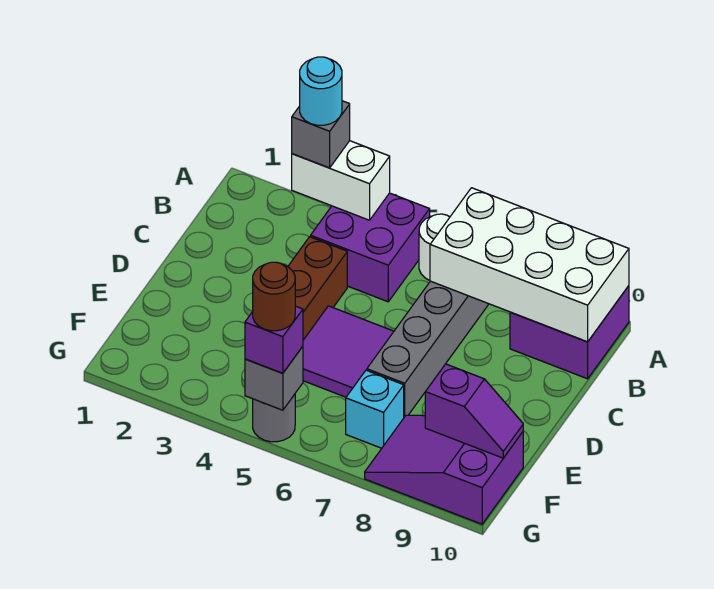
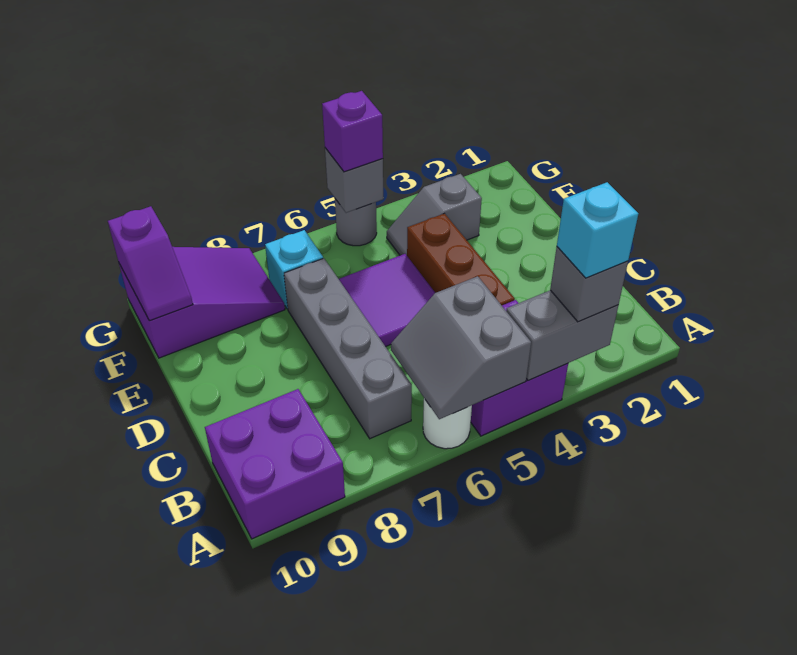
white 1x2 brick [292,141,390,220] -> grey 1x2 brick [506,290,618,381]
cyan 1x1 round brick [300,57,342,125] -> cyan 1x1 brick [557,182,638,278]
none -> grey 2x2 slope [391,276,531,419]
white 2x4 brick [430,188,629,342] -> none
none -> grey 1x2 slope [387,174,482,255]
purple 1x2 slope [425,364,523,458] -> purple 1x2 slope turned to [108,206,193,321]
brown 1x1 round brick [253,262,295,331] -> none

